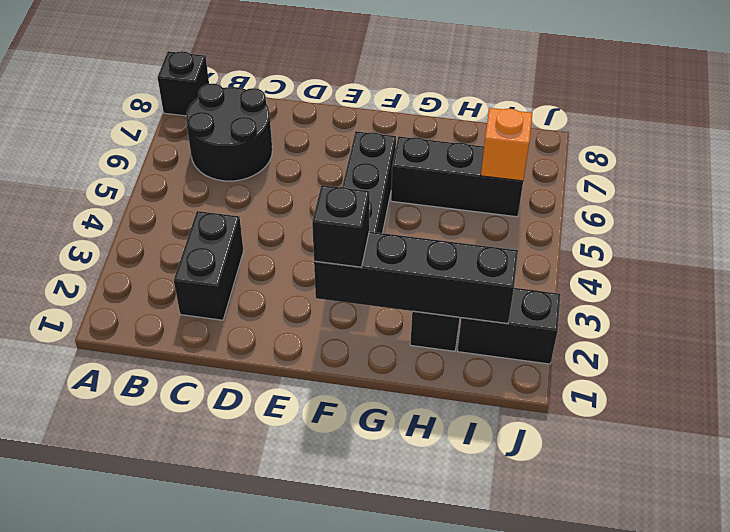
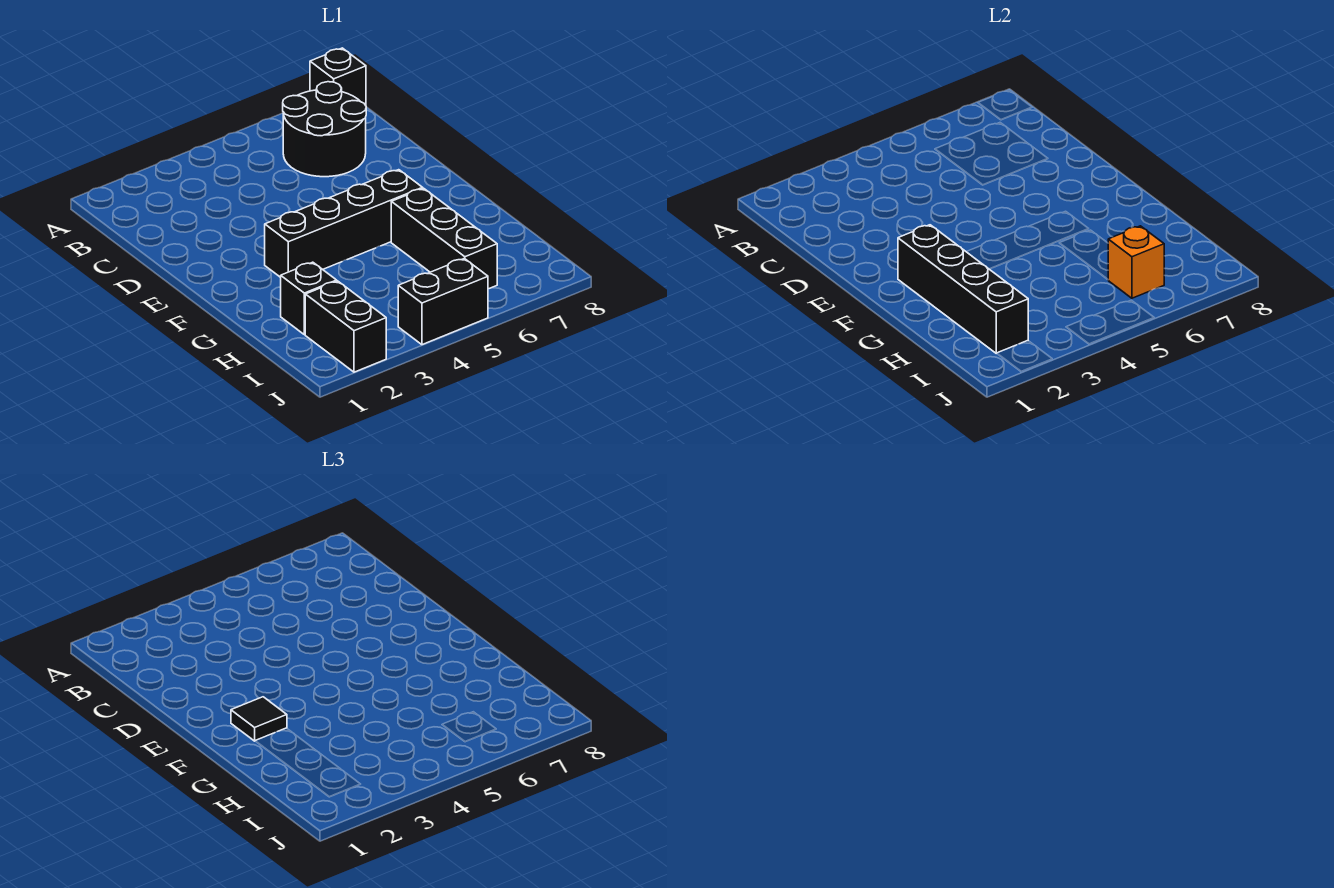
black 1x2 brick [174,211,244,320] -> black 1x2 brick moved to [398,259,488,345]
black 1x1 brick [312,185,370,267] -> black 1x1 tile [231,697,287,741]

